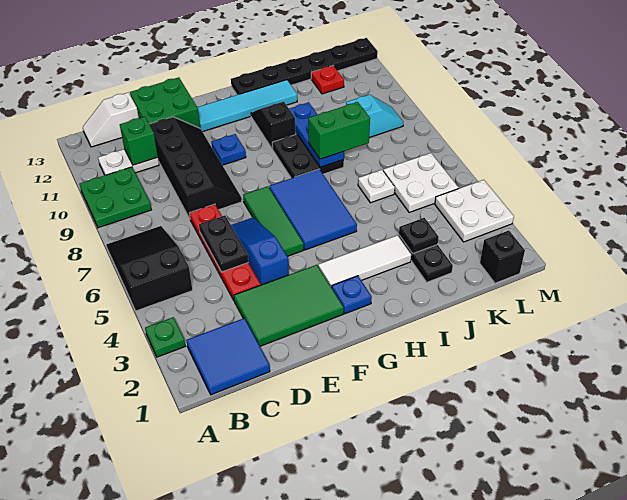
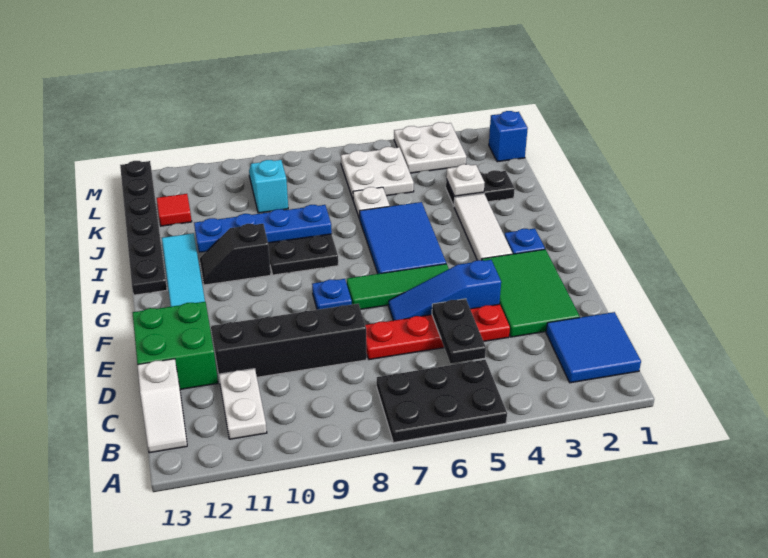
green 1x1 plate [145,317,185,357] -> none
black 2x3 slope [106,226,192,311] -> black 2x3 plate [377,360,507,443]
green 2x2 plate [80,167,151,228] -> none
green 1x1 brick [120,117,158,165] -> none
black 1x2 plate [199,215,248,272] -> black 1x2 plate turned to [432,299,486,363]
blue 1x1 plate [211,134,246,165] -> blue 1x1 plate moved to [312,279,352,310]
blue 2x3 tile [269,169,357,250] -> blue 2x3 tile turned to [360,202,446,274]
blue 1x3 plate [289,102,344,167] -> blue 1x4 plate [194,205,332,253]
green 1x2 brick [308,102,370,159] -> none
black 1x1 plate [399,218,439,253] -> white 1x1 plate [446,164,485,196]
red 1x1 plate [311,66,344,94] -> red 1x1 tile [157,194,192,226]
black 1x1 brick [480,231,525,283] -> blue 1x1 brick [489,111,528,162]

